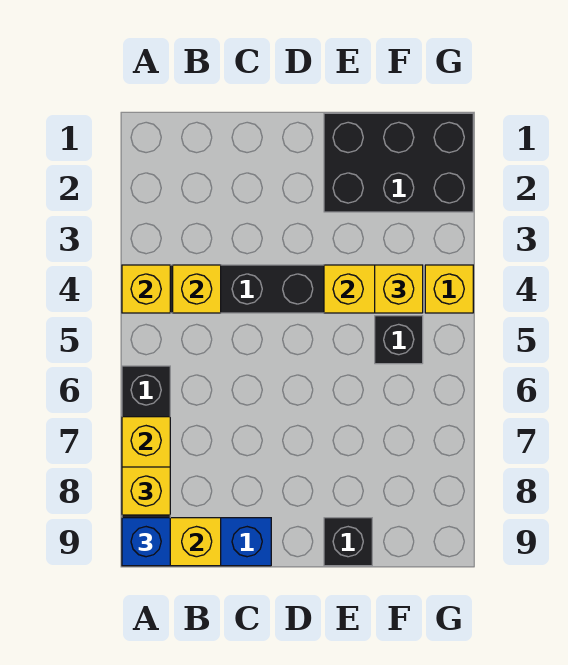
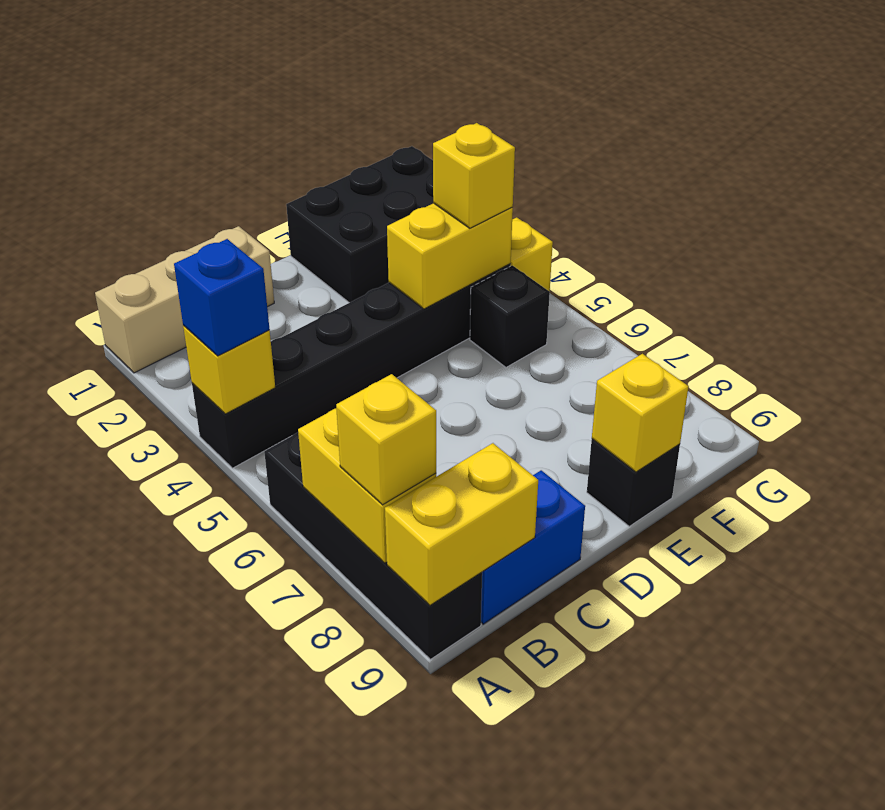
none -> tan 1x3 brick [95,226,274,373]
blue 1x1 brick [122,518,170,566] -> blue 1x1 brick moved to [174,239,270,356]
yellow 1x1 brick [173,265,221,313] -> yellow 1x1 brick moved to [592,354,689,472]

